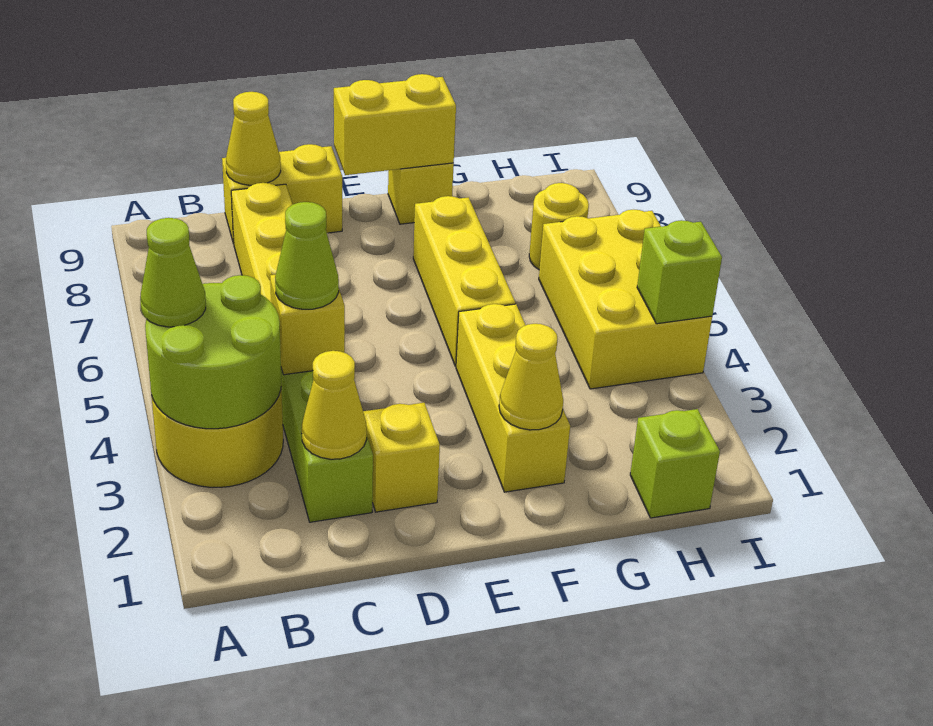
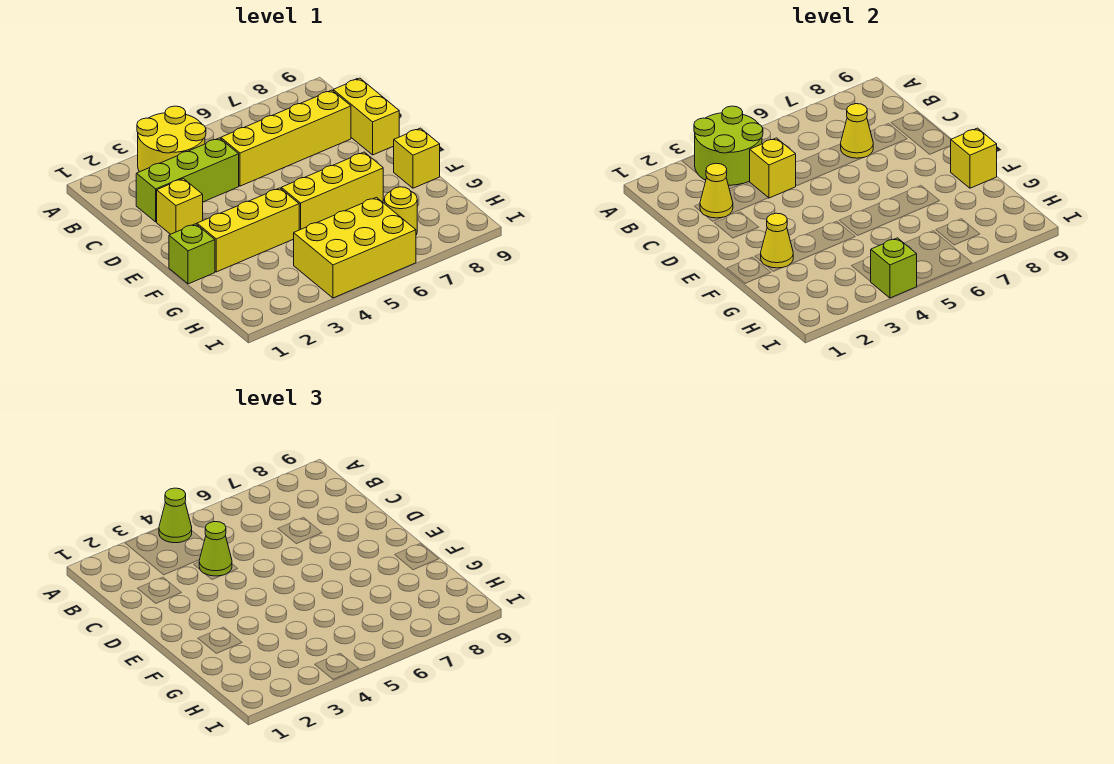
yellow 1x1 cone [226,92,281,185] -> yellow 1x1 cone moved to [841,104,873,158]
yellow 1x2 brick [334,74,456,175] -> yellow 1x1 brick [951,128,997,188]
lime 1x1 brick [630,409,720,518] -> lime 1x1 brick moved to [169,224,215,284]

